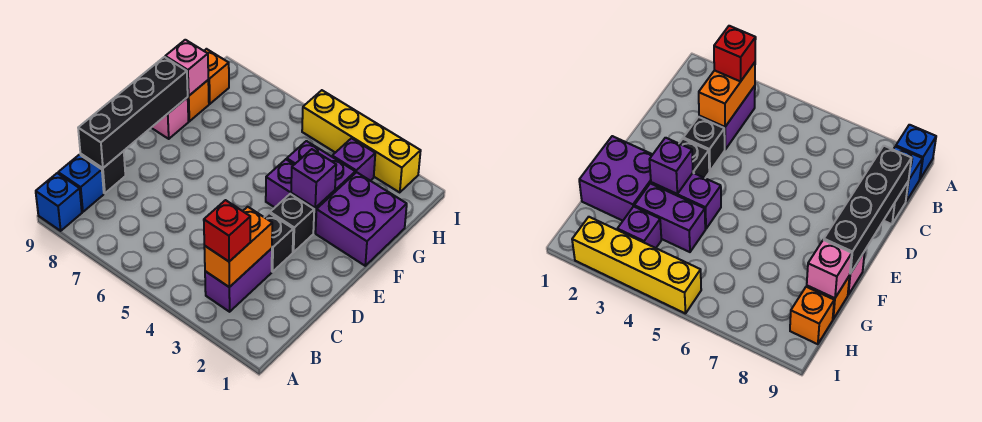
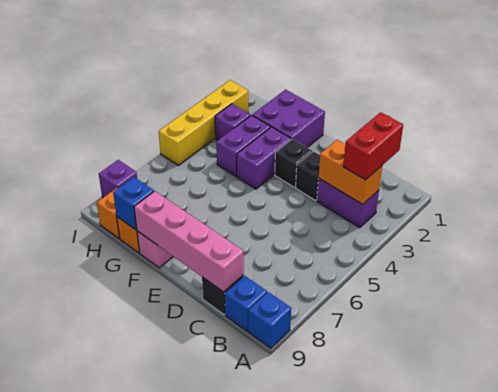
red 1x1 brick [204,200,250,262] -> red 1x2 brick [343,112,403,180]
black 1x4 brick [78,57,188,168] -> pink 1x4 brick [134,191,244,292]
purple 1x1 brick [291,149,336,208] -> purple 1x1 brick moved to [99,160,137,197]
pink 1x1 brick [165,40,208,96] -> blue 1x1 brick [113,177,154,230]

